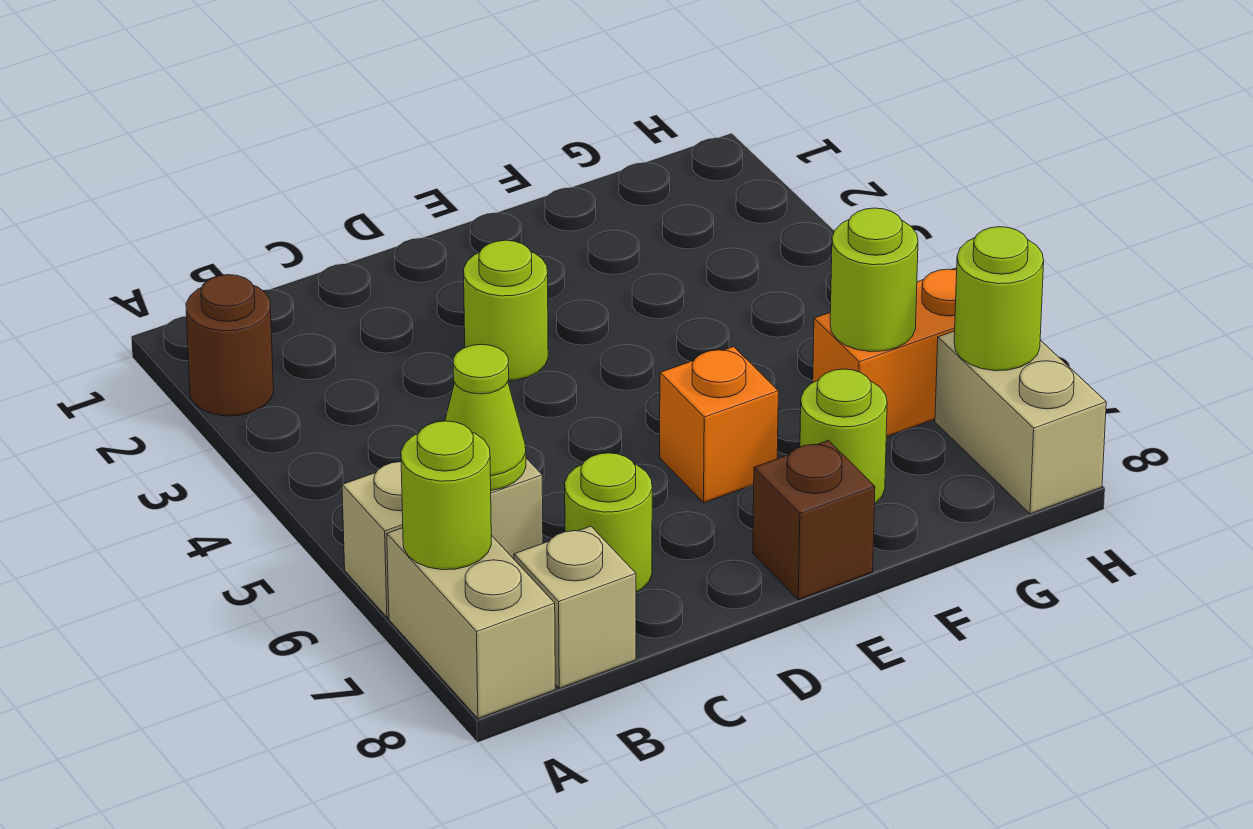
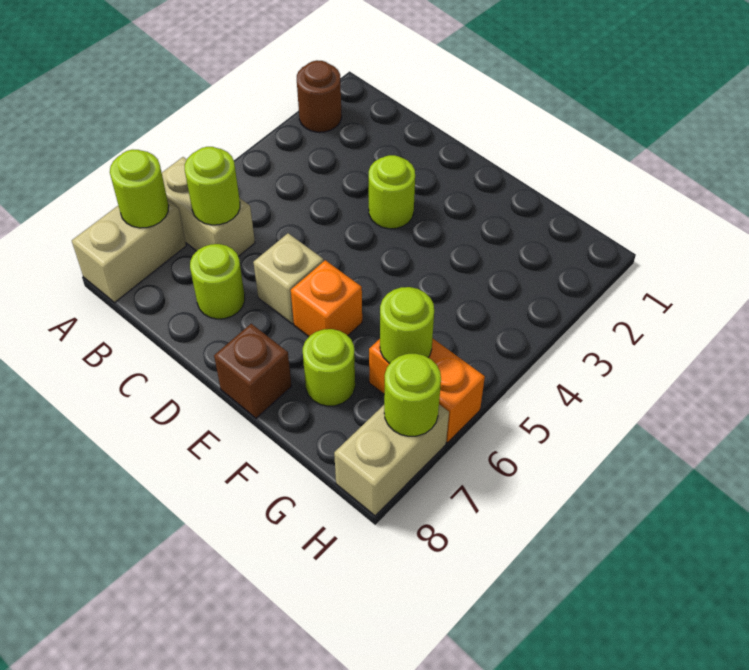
lime 1x1 cone [445,344,526,491] -> lime 1x1 round brick [185,147,240,225]
tan 1x1 brick [514,526,636,688] -> tan 1x1 brick moved to [253,233,324,324]

